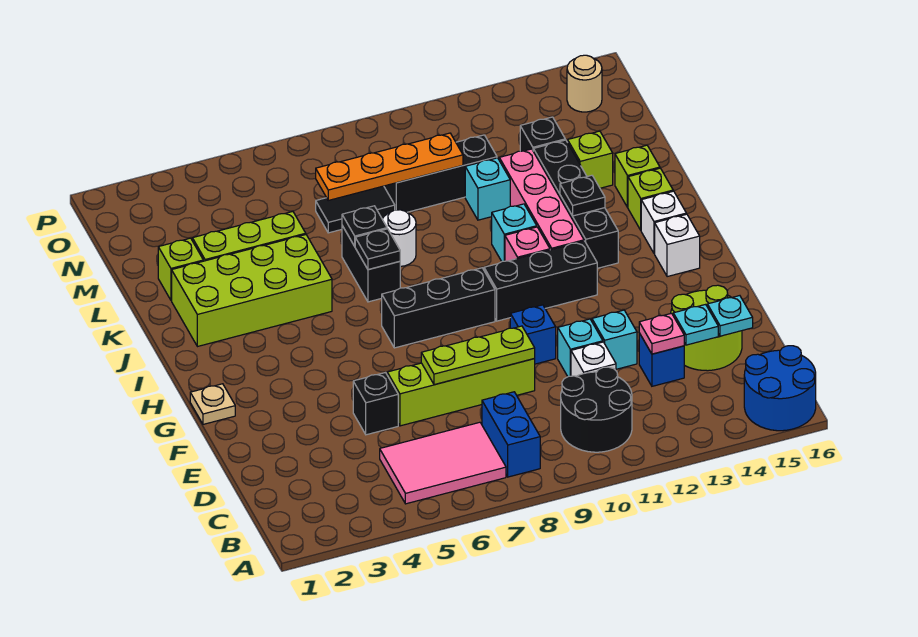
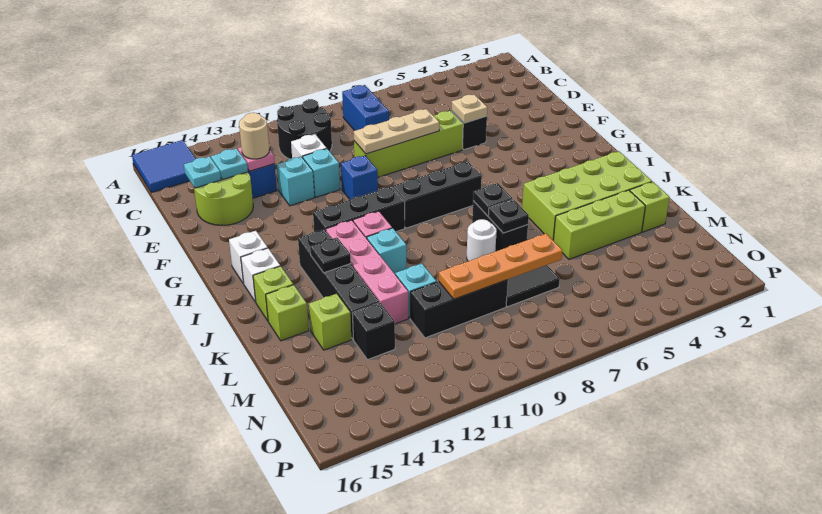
blue 2x2 round brick [744,346,816,431] -> blue 2x2 tile [132,140,196,192]
pink 2x3 tile [380,422,506,504] -> none
lime 1x3 plate [421,326,535,385] -> tan 1x3 plate [354,109,439,154]
tan 1x1 plate [190,384,235,424] -> tan 1x1 plate moved to [451,94,487,123]
tan 1x1 round brick [567,55,602,112] -> tan 1x1 round brick moved to [239,113,269,159]

